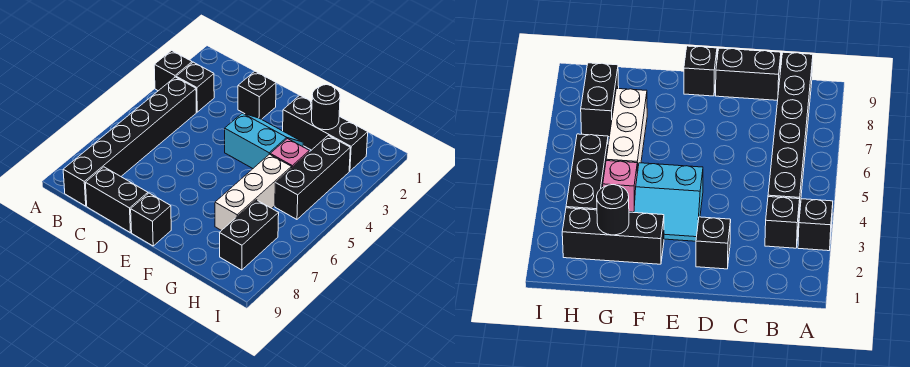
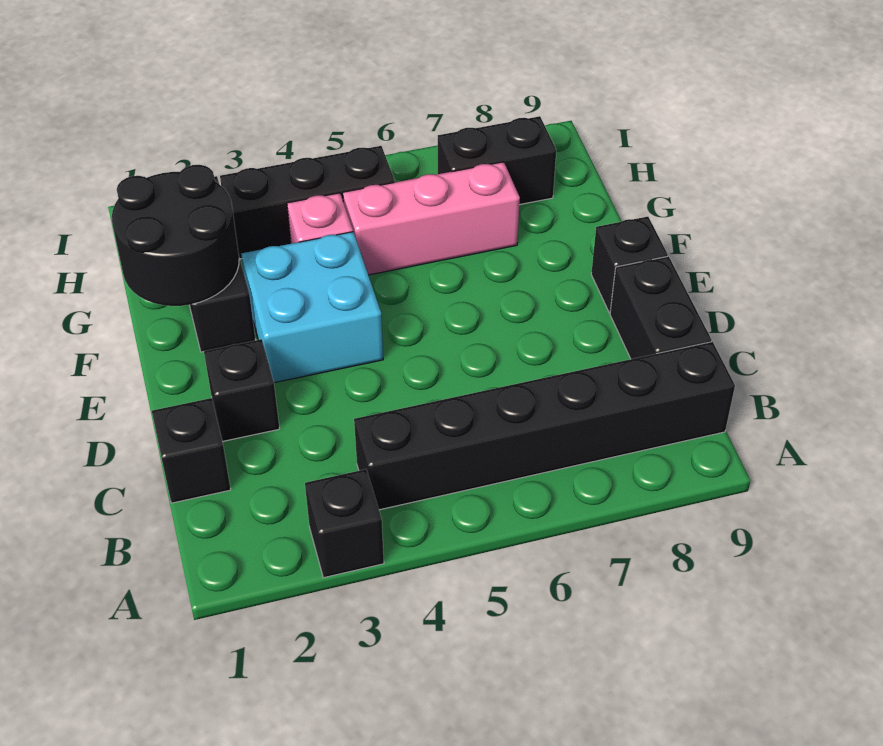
black 1x1 brick [176,62,214,112] -> black 1x1 brick moved to [152,398,231,503]
cyan 2x2 slope [225,113,303,168] -> cyan 2x2 brick [242,232,383,383]
black 1x1 round brick [312,85,340,130] -> black 2x2 round brick [112,165,239,306]
white 1x3 brick [215,154,291,231] -> pink 1x3 brick [343,162,520,275]

